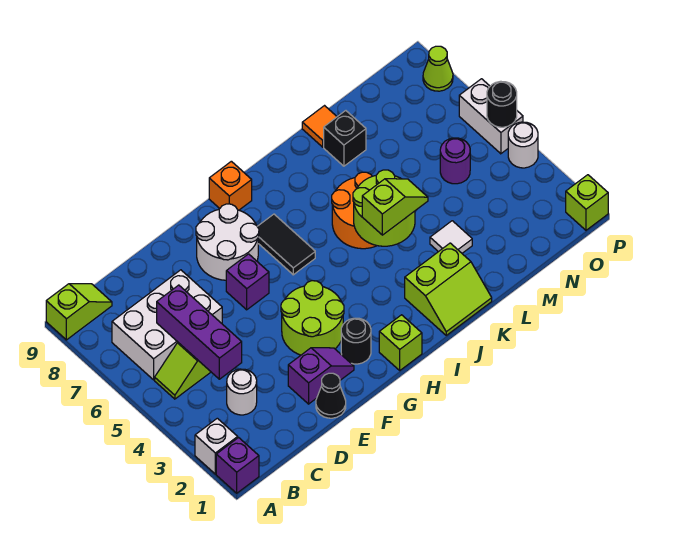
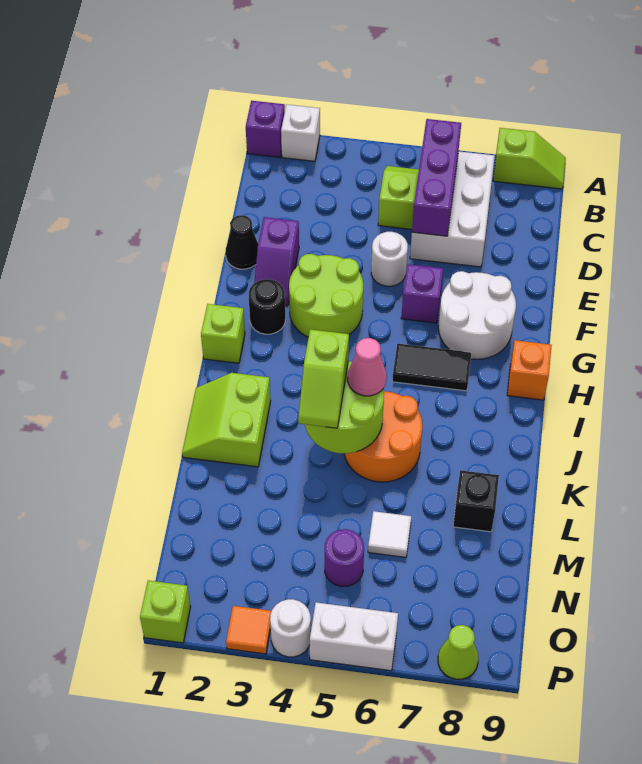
lime 1x2 slope [46,284,112,340] -> lime 1x2 slope turned to [493,128,566,189]
white 1x1 round brick [227,369,257,415] -> white 1x1 round brick moved to [371,232,408,286]
purple 1x3 brick [157,285,242,379] -> purple 1x3 brick turned to [412,119,461,236]
none -> pink 1x1 cone [348,338,387,396]
white 1x1 tile [430,221,472,253] -> white 1x1 tile moved to [368,511,411,557]
orange 1x1 tile [302,106,337,147] -> orange 1x1 tile moved to [226,606,271,654]
black 1x1 round brick [487,81,517,127] -> none

